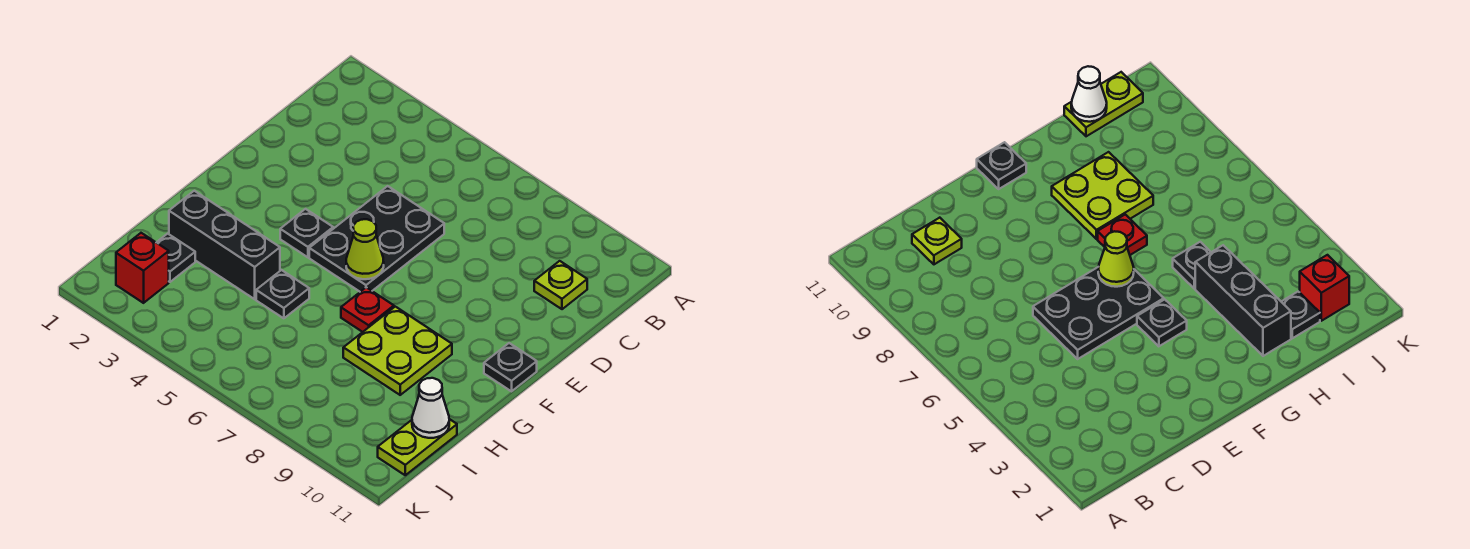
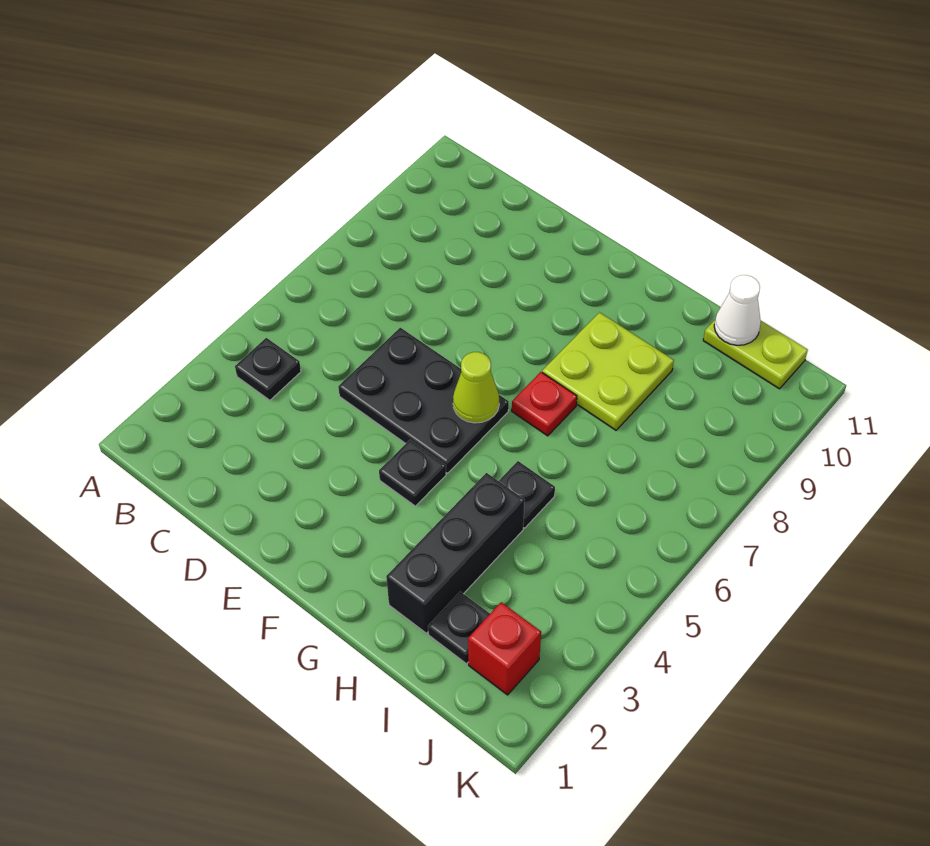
lime 1x1 plate [534,261,587,309] -> none
black 1x1 plate [484,343,537,391] -> black 1x1 plate moved to [235,338,301,400]

